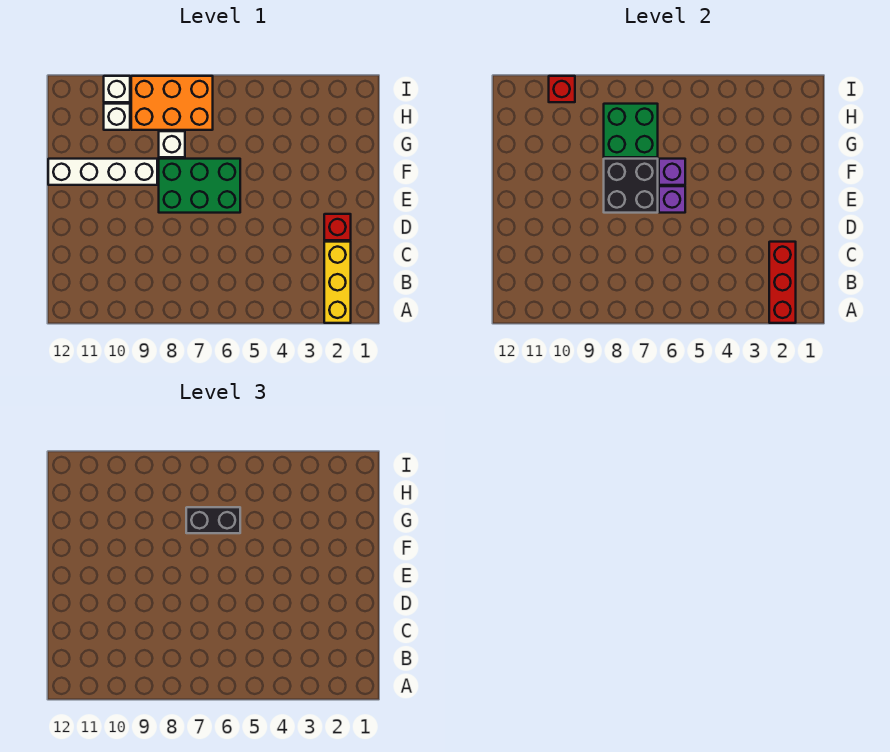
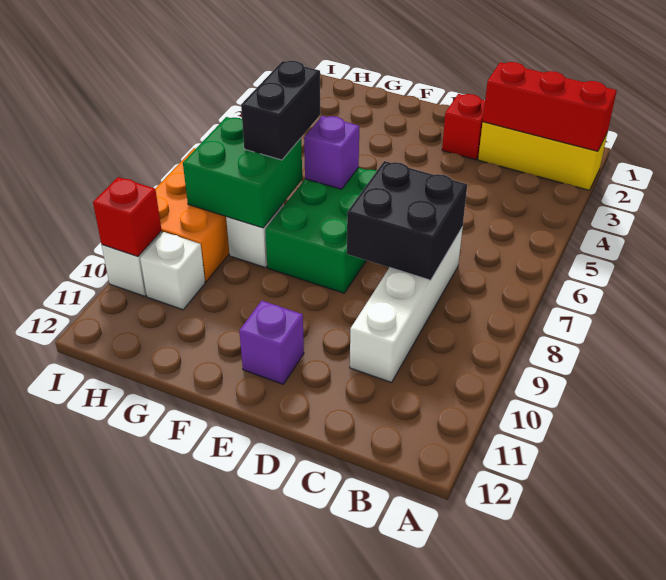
purple 1x1 brick [659,186,685,213] -> purple 1x1 brick moved to [239,301,304,384]
black 2x2 brick [604,159,658,213] -> black 2x2 brick moved to [347,161,467,280]
white 1x4 brick [48,159,157,185] -> white 1x4 brick moved to [350,227,463,382]

